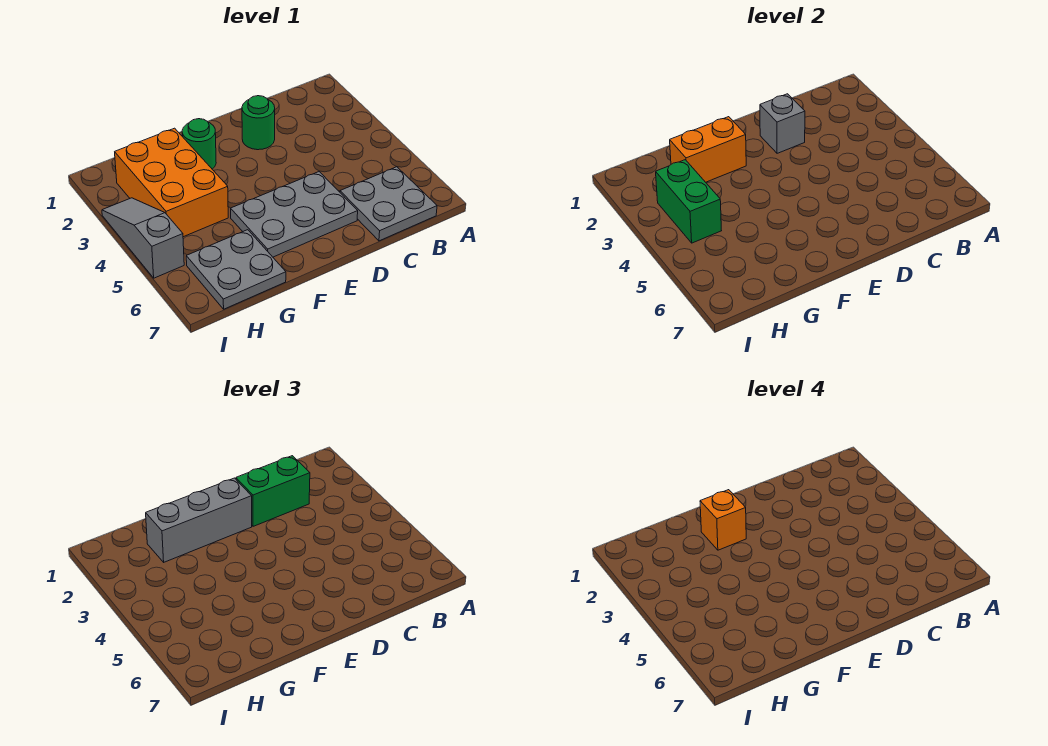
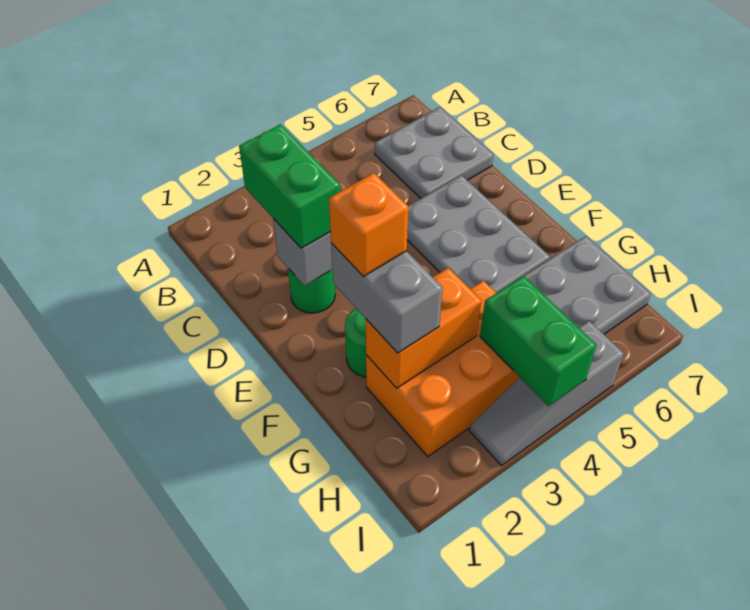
grey 1x3 brick [146,478,252,562] -> grey 1x2 brick [331,243,443,353]
orange 1x2 brick [670,117,746,182] -> orange 1x2 brick turned to [366,268,481,388]
green 1x2 brick [656,160,722,243] -> green 1x2 brick turned to [480,276,596,406]

